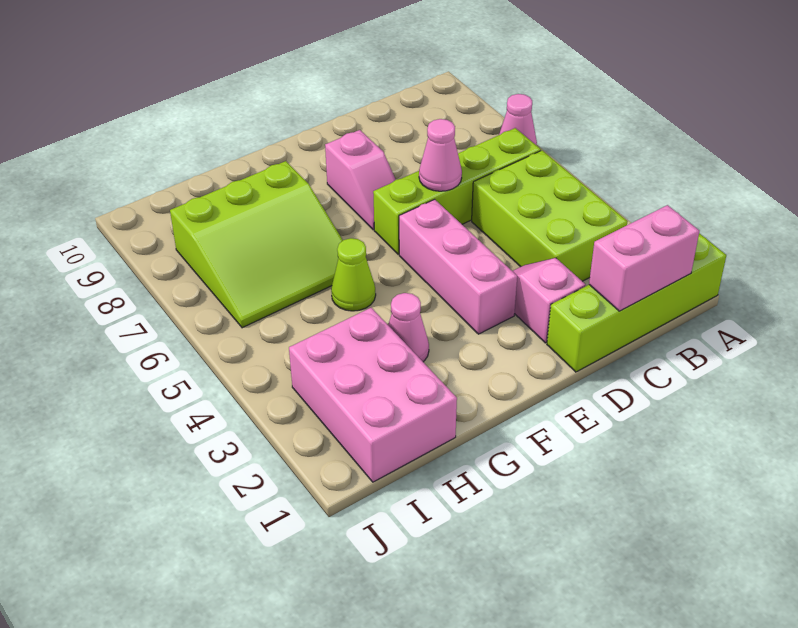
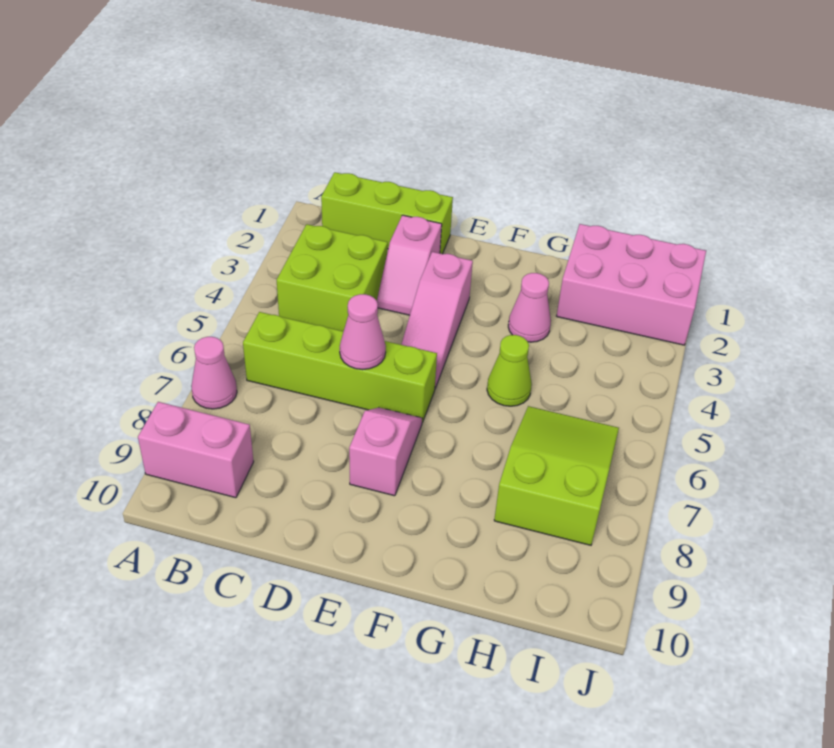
lime 1x4 brick [547,233,726,372] -> lime 1x3 brick [321,172,453,254]
pink 1x2 brick [589,205,699,311] -> pink 1x2 brick moved to [138,402,254,498]
lime 2x3 brick [472,150,628,281] -> lime 2x2 brick [277,224,388,331]
pink 1x3 brick [399,199,517,334] -> pink 1x3 slope [401,252,473,388]
lime 3x3 slope [170,161,343,328] -> lime 2x3 slope [494,406,619,545]
pink 2x3 brick [289,308,457,482] -> pink 2x3 brick turned to [557,224,706,345]

